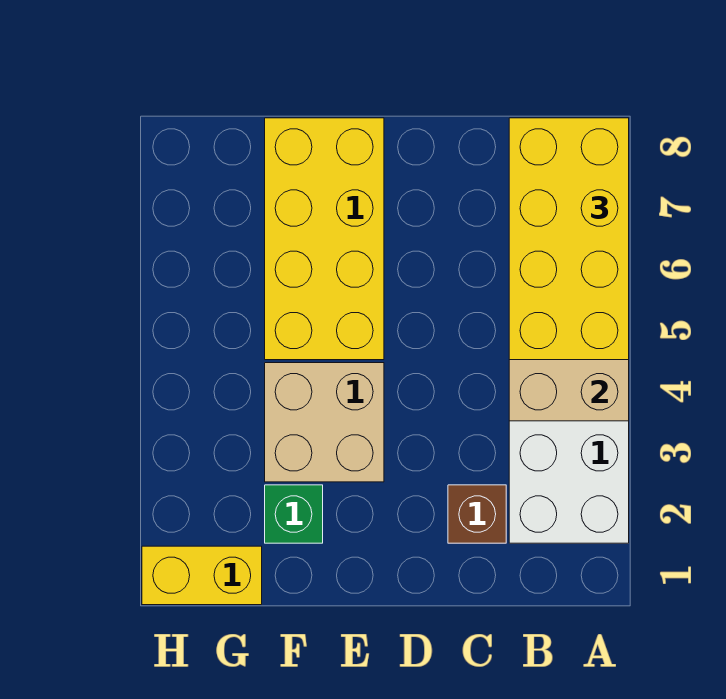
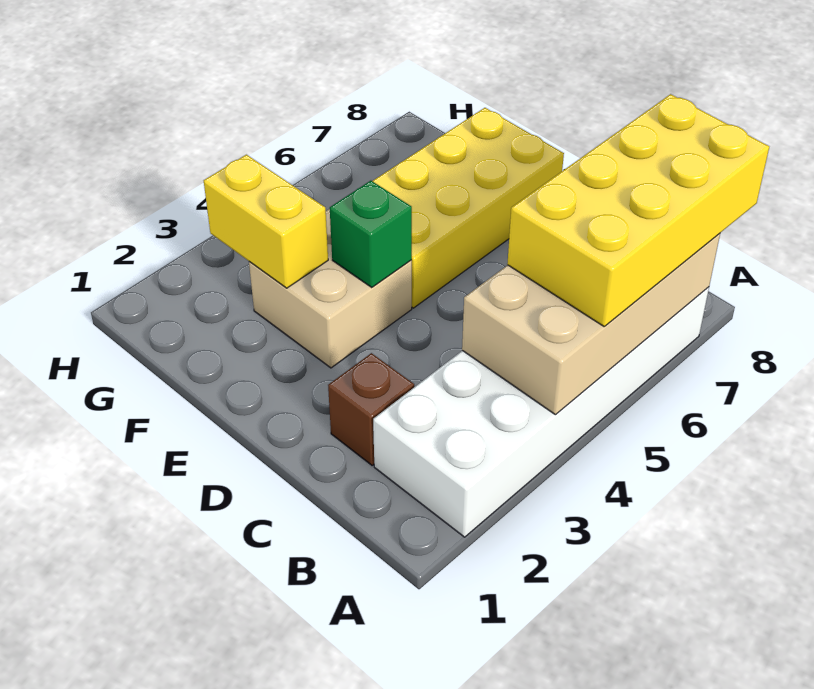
green 1x1 brick [265,485,323,543] -> green 1x1 brick moved to [330,181,412,287]
yellow 1x2 brick [142,546,262,605] -> yellow 1x2 brick moved to [204,155,328,288]

